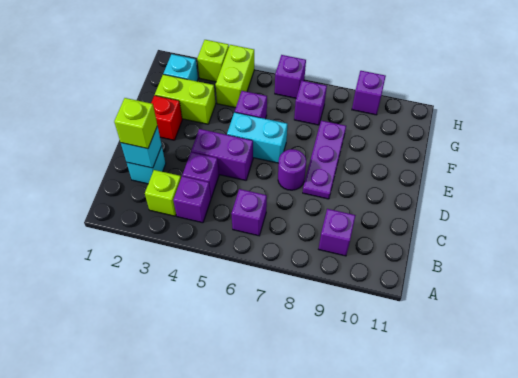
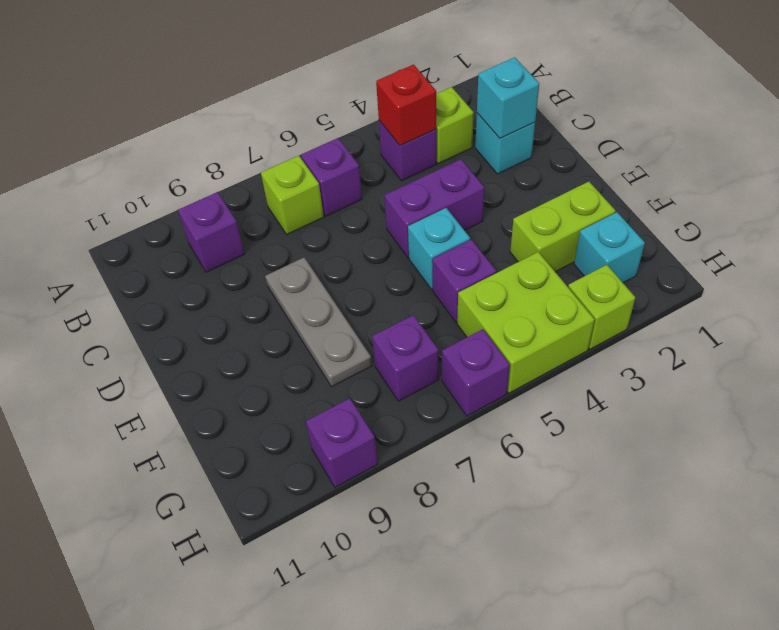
lime 1x1 brick [114,98,157,149] -> lime 1x1 brick moved to [261,156,324,234]
purple 1x1 brick [182,152,219,198] -> none
purple 1x1 round brick [278,149,306,190] -> none
purple 1x3 plate [303,121,346,199] -> grey 1x3 plate [265,258,372,387]
red 1x1 brick [151,95,182,140] -> red 1x1 brick moved to [376,65,436,146]
cyan 1x2 brick [227,112,287,163] -> cyan 1x1 brick [408,208,470,289]
lime 1x2 brick [216,45,254,108] -> lime 2x2 brick [457,252,595,393]

